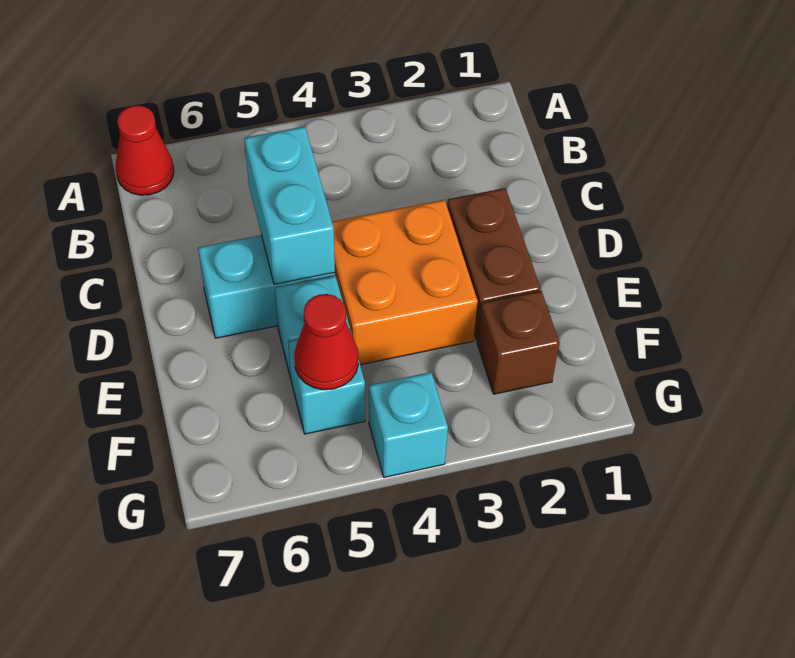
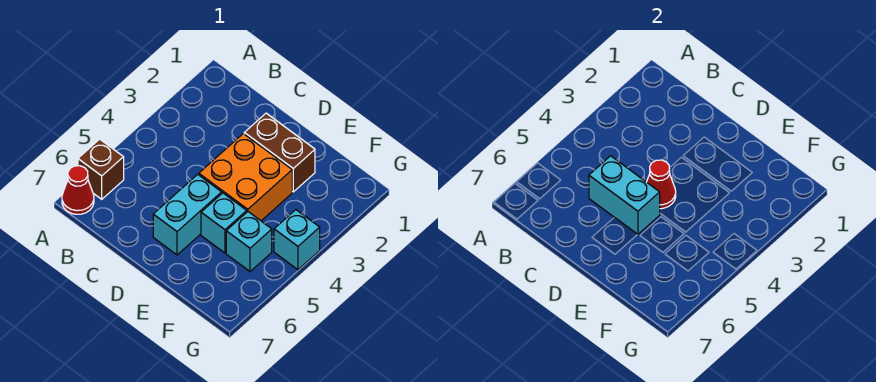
brown 1x1 brick [477,291,559,394] -> brown 1x1 brick moved to [78,139,124,199]
red 1x1 cone [294,294,358,390] -> red 1x1 cone moved to [647,160,676,209]

